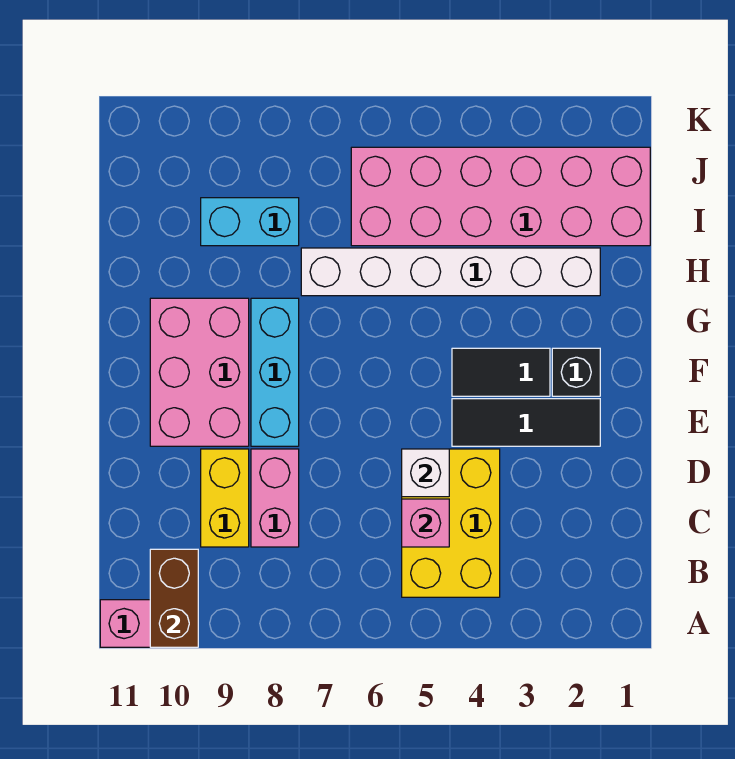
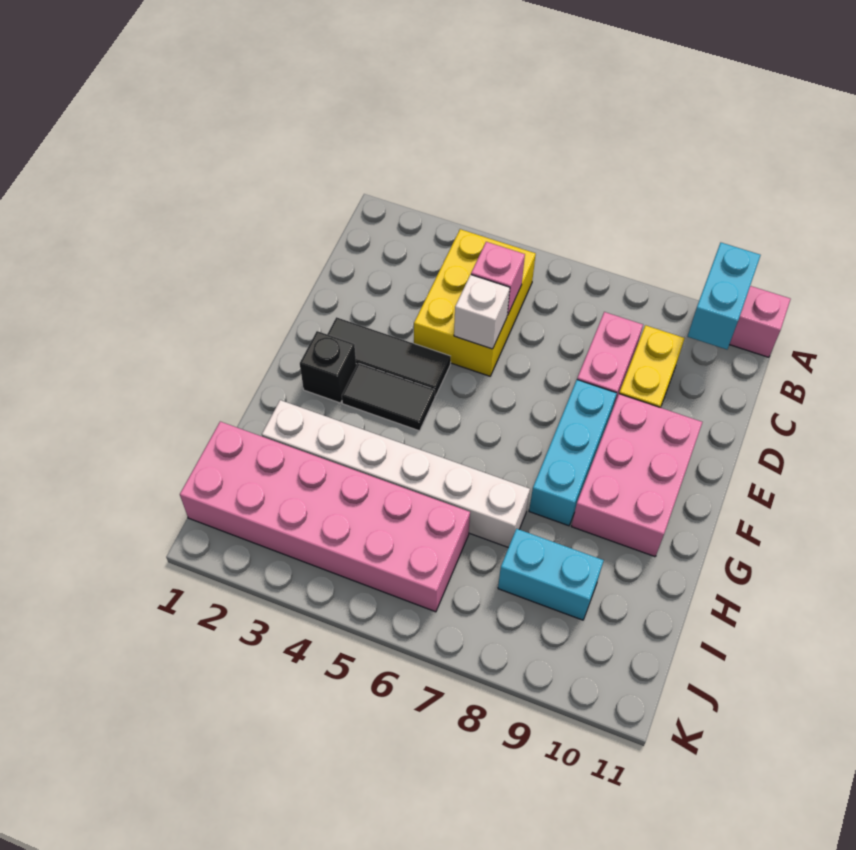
brown 1x2 brick [150,549,198,647] -> cyan 1x2 brick [688,243,761,349]

